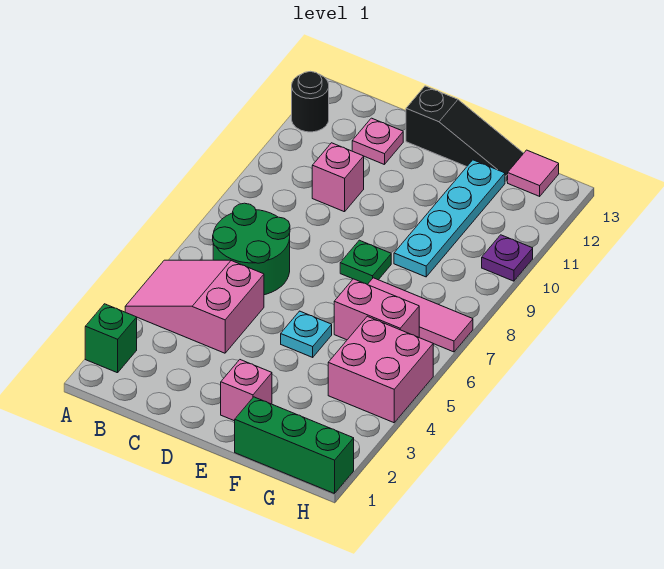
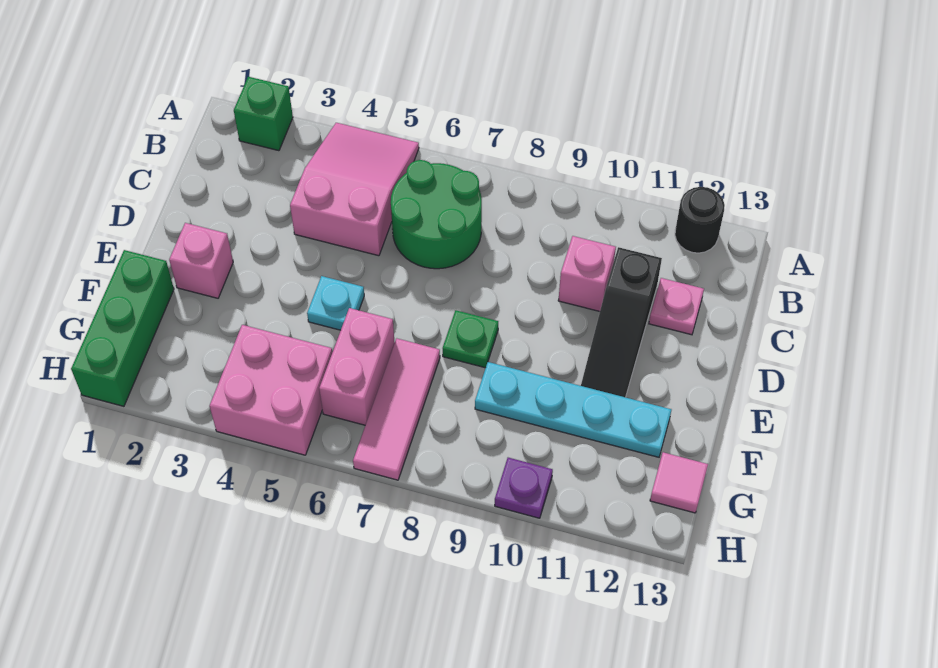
black 1x3 slope [406,86,524,183] -> black 1x3 slope moved to [581,247,662,397]

